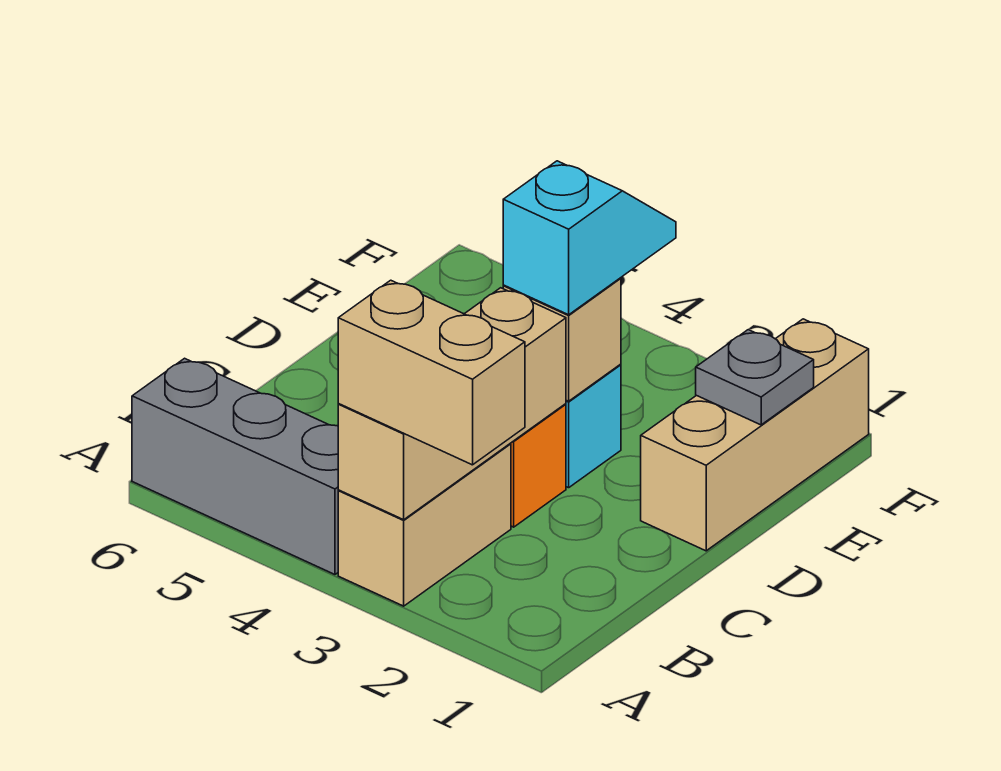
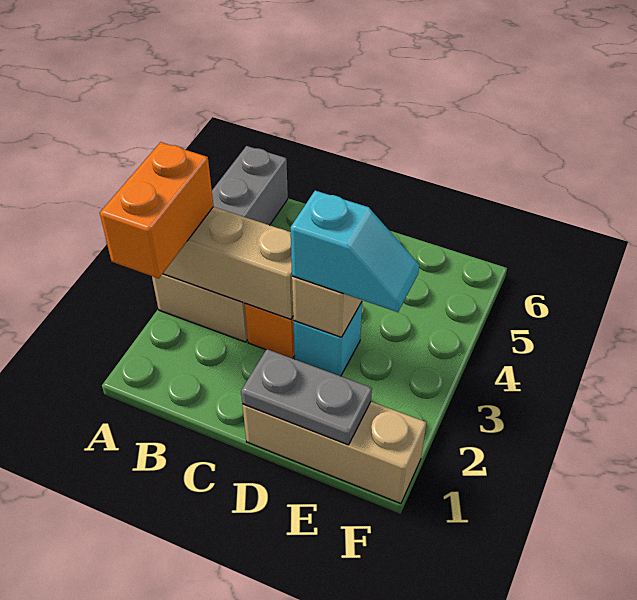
tan 1x2 brick [338,280,525,465] -> orange 1x2 brick [100,142,213,278]
grey 1x1 plate [696,330,814,425] -> grey 1x2 plate [241,349,372,445]

